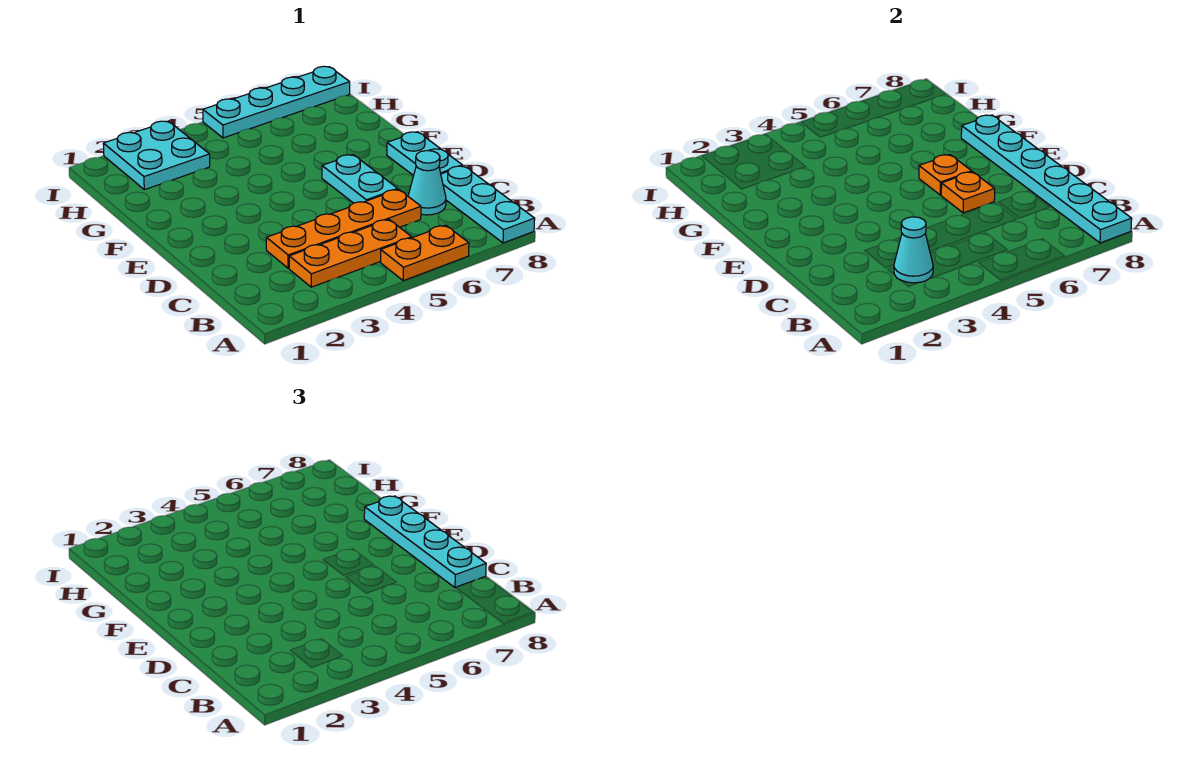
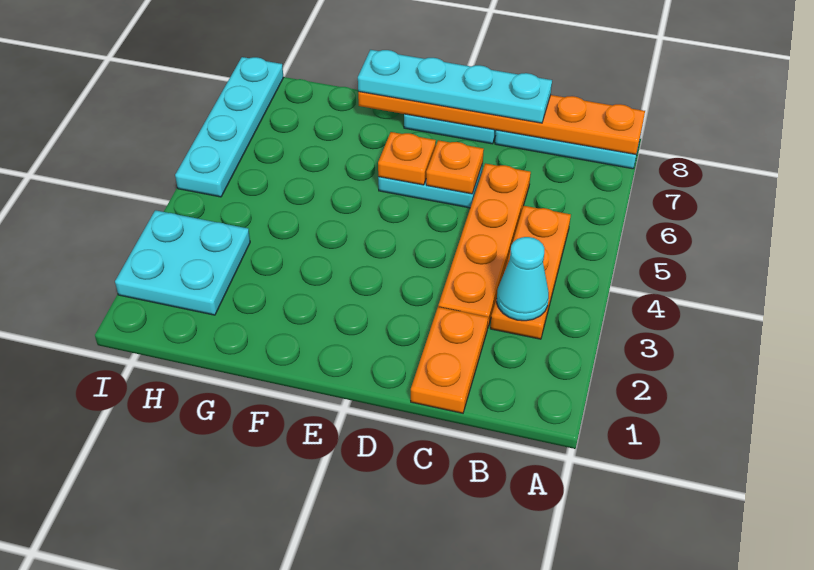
orange 1x2 plate [381,225,469,281] -> orange 1x2 plate moved to [411,307,488,413]
cyan 1x6 plate [961,115,1132,243] -> orange 1x6 plate [358,91,645,154]
cyan 1x1 cone [408,151,446,215] -> none

